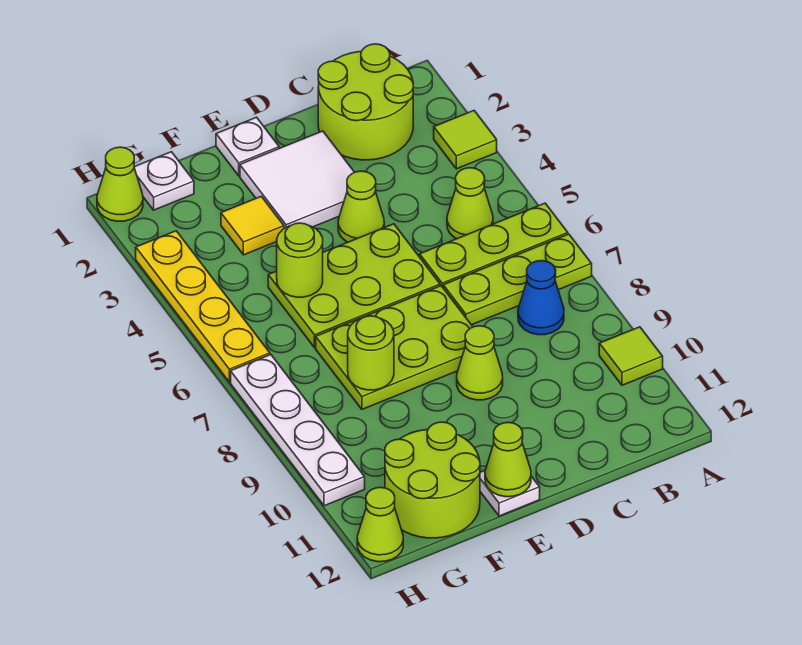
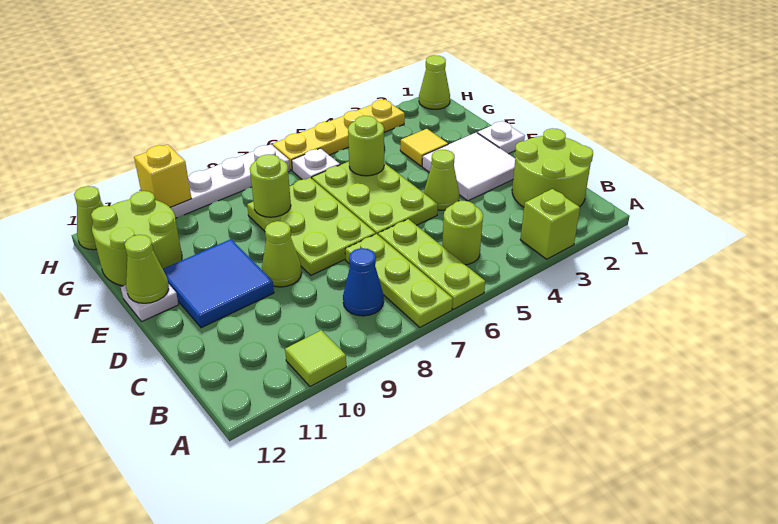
lime 1x1 tile [434,111,497,169] -> lime 1x1 brick [520,189,580,259]
lime 1x1 cone [447,168,493,239] -> lime 1x1 round brick [442,201,483,265]
none -> blue 2x2 tile [163,239,274,328]
white 1x1 plate [134,152,194,210] -> white 1x1 plate moved to [292,148,340,180]
none -> yellow 1x1 brick [134,144,192,208]

